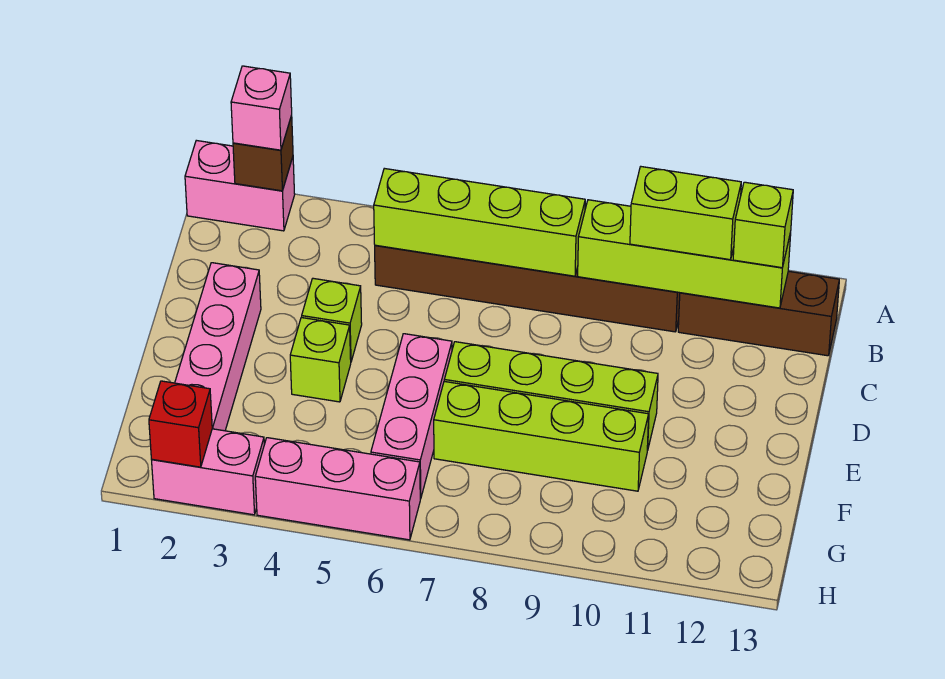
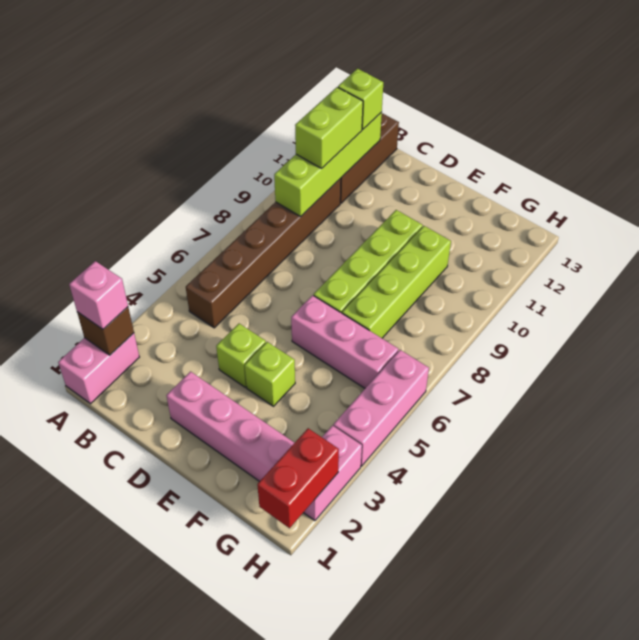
lime 1x4 brick [374,168,585,276] -> none
red 1x1 brick [149,381,212,467] -> red 1x2 brick [257,428,339,528]

